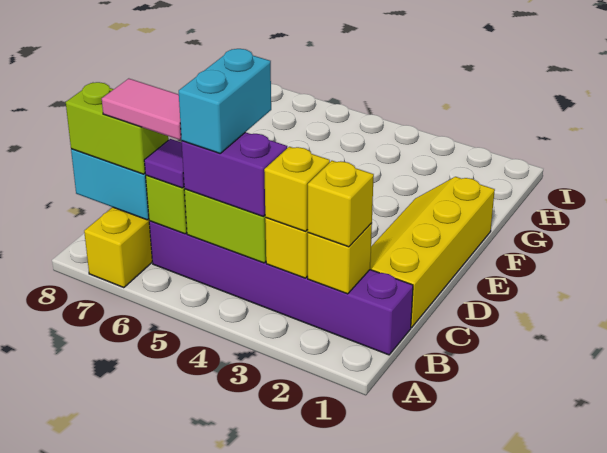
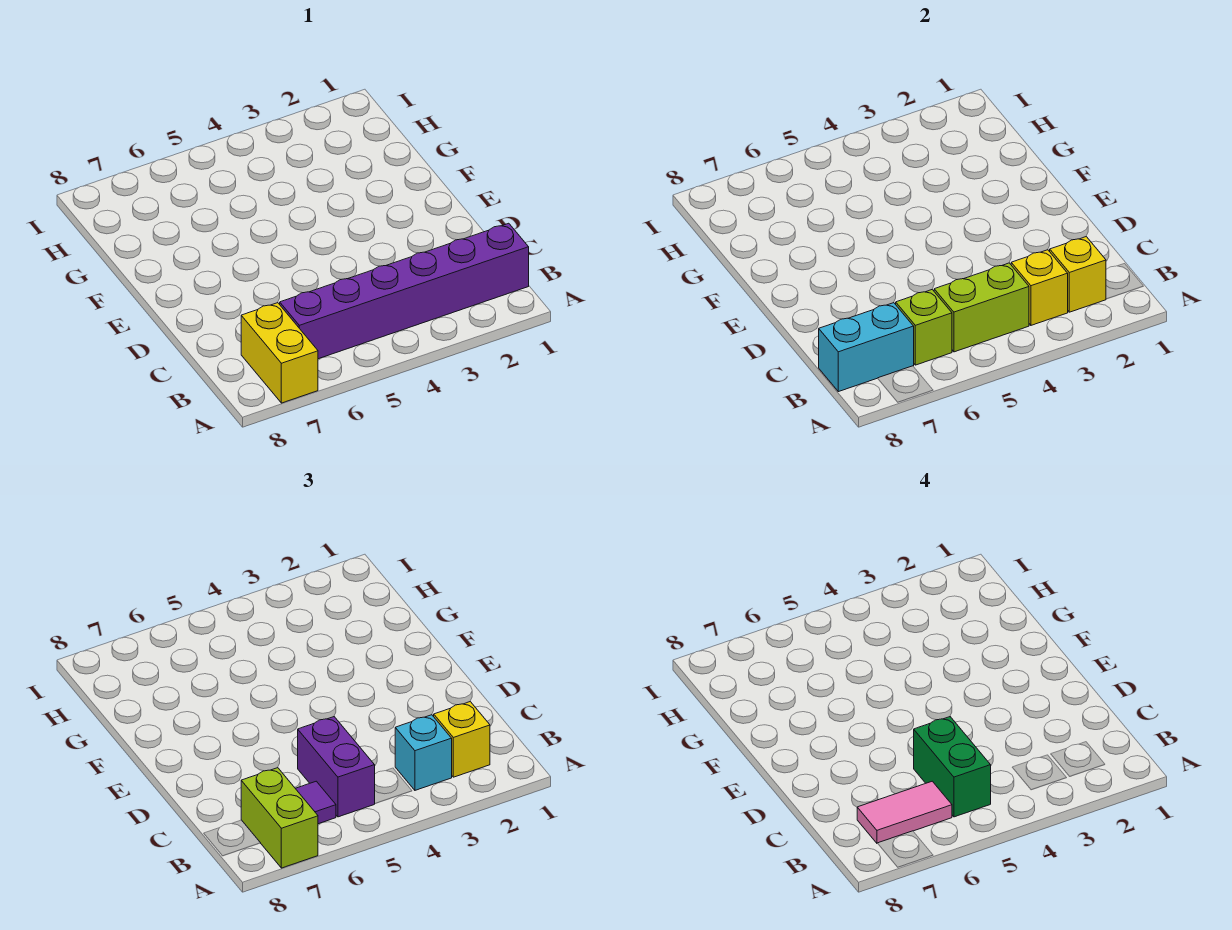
yellow 1x1 brick [264,147,330,231] -> cyan 1x1 brick [395,715,452,790]
purple 1x2 brick [182,132,287,217] -> purple 1x2 brick turned to [298,717,375,817]
cyan 1x2 brick [179,49,271,153] -> green 1x2 brick [914,717,991,817]
lime 1x2 brick [66,82,169,174] -> lime 1x2 brick turned to [241,768,318,868]
yellow 2x4 slope [370,177,495,328] -> none

